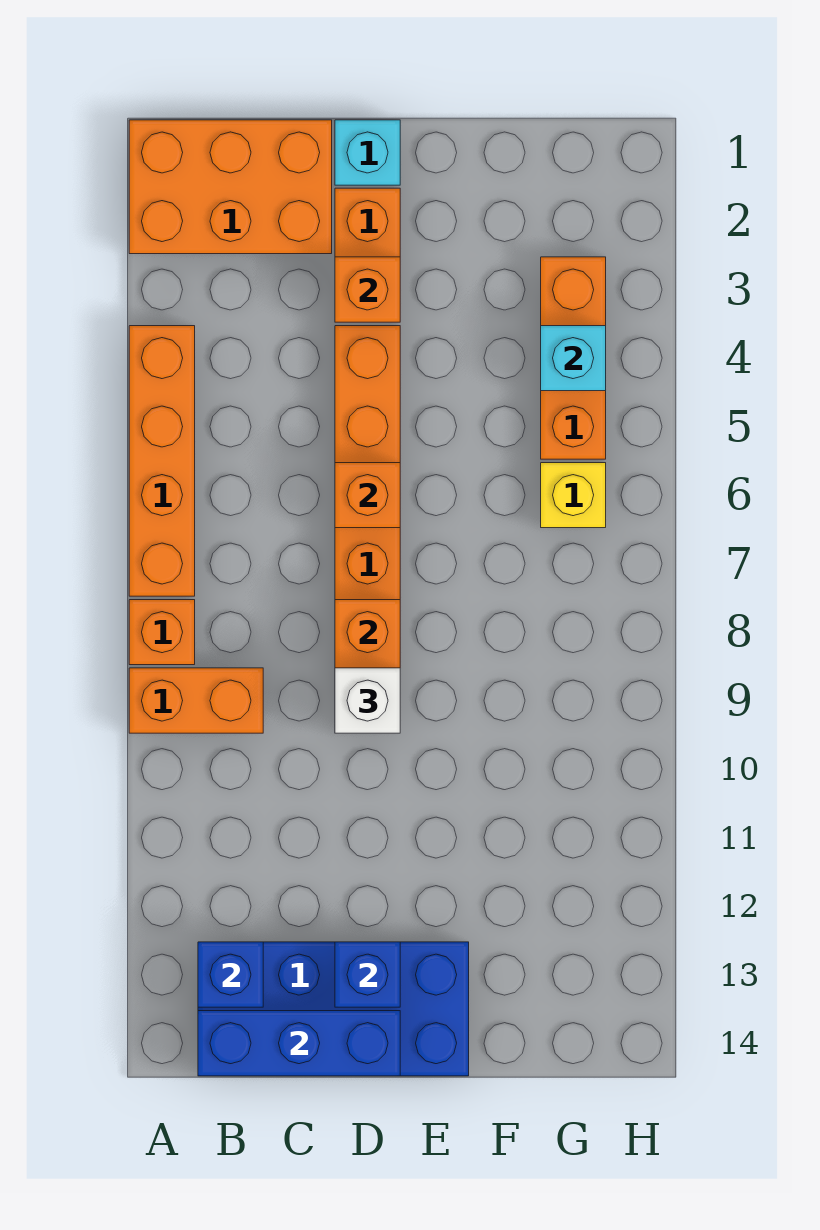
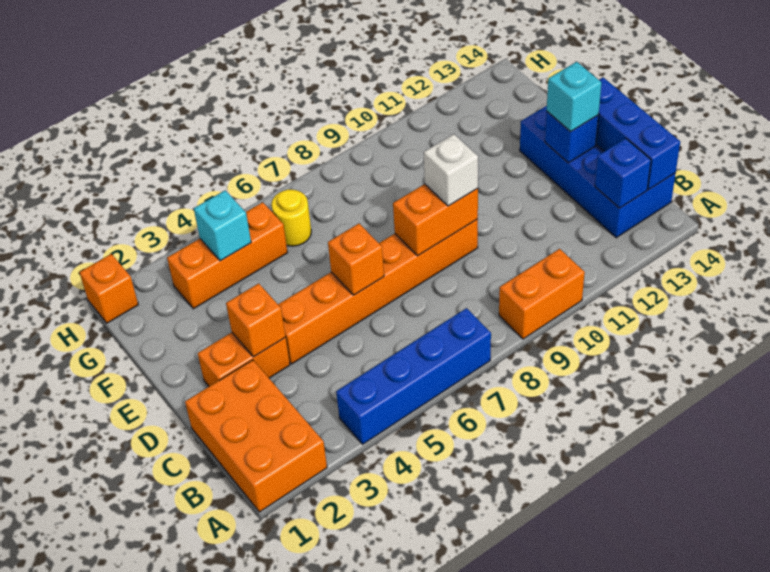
orange 1x4 brick [129,326,195,596] -> blue 1x4 brick [336,308,491,444]
orange 1x1 brick [129,600,195,665] -> orange 1x1 brick moved to [79,254,138,323]
orange 1x2 brick [129,668,263,733] -> orange 1x2 brick turned to [499,249,585,339]
cyan 1x1 brick [335,120,400,185] -> cyan 1x1 brick moved to [547,62,601,132]
yellow 1x1 brick [541,463,606,528] -> yellow 1x1 round brick [271,189,311,246]

